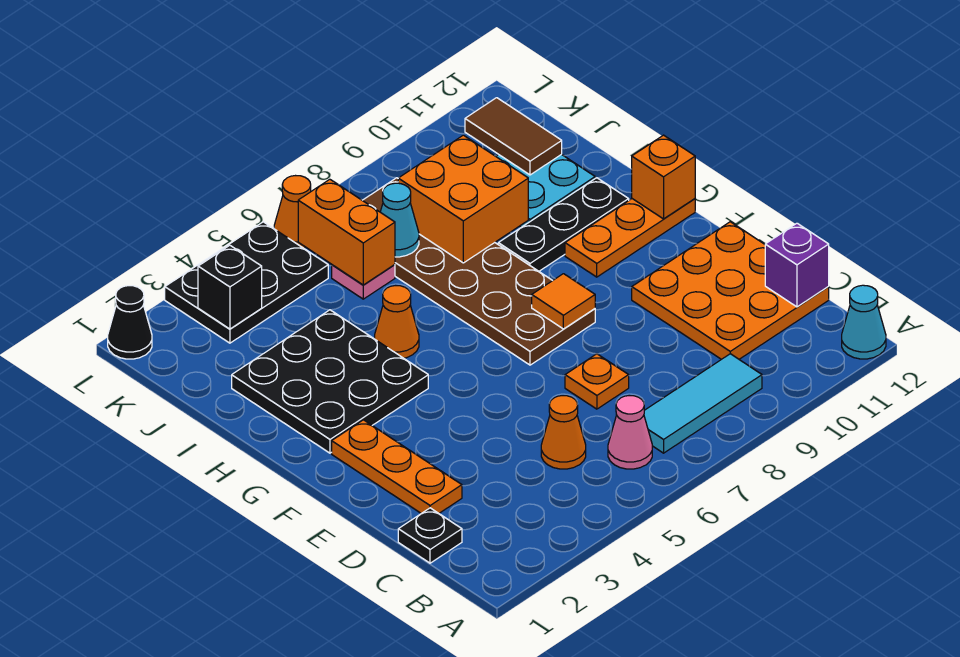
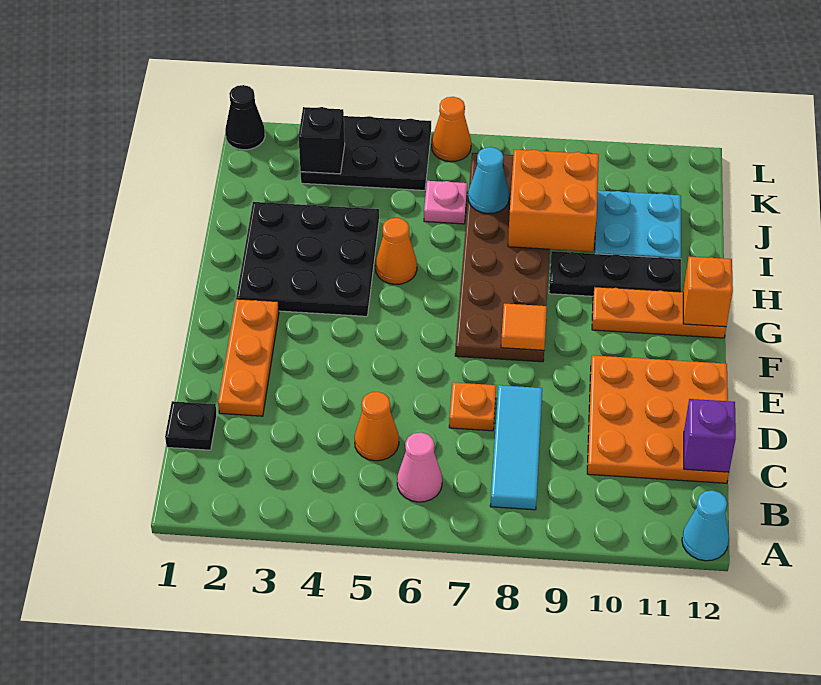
cyan 1x3 tile [644,354,762,453] -> cyan 1x3 tile turned to [490,385,542,510]
orange 1x2 brick [298,179,395,285] -> none
brown 1x2 tile [465,98,562,175] -> none

